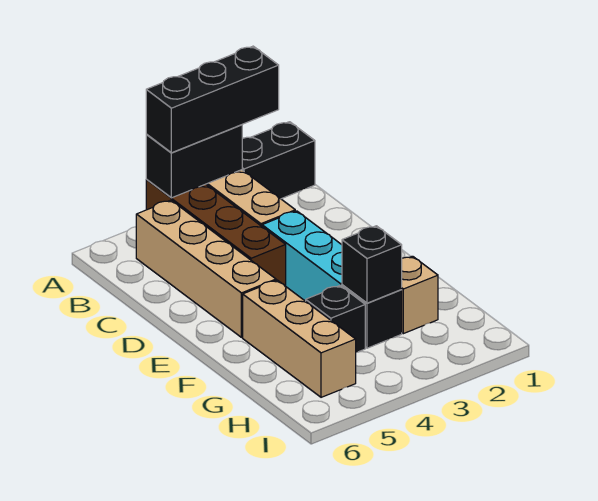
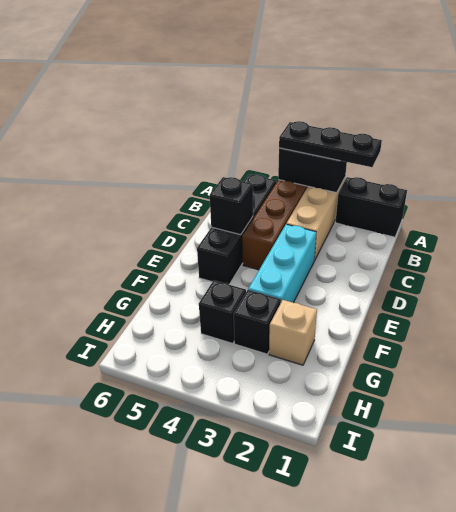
black 1x3 brick [146,46,279,153] -> black 1x3 plate [279,121,382,167]
tan 1x4 brick [136,200,276,337] -> black 1x4 brick [197,174,276,284]
tan 1x3 brick [243,280,356,397] -> none
black 1x1 brick [342,226,402,303] -> black 1x1 brick moved to [210,177,253,235]

